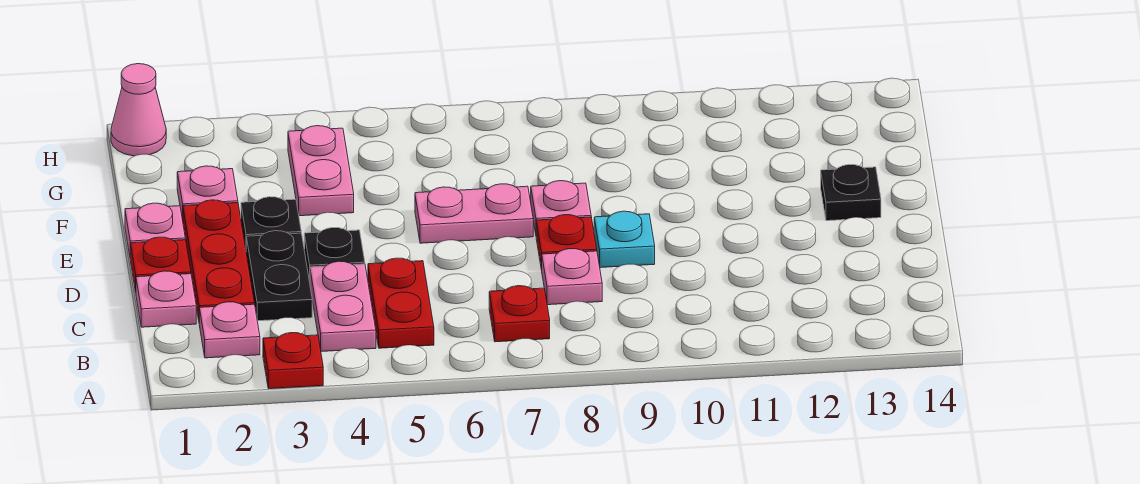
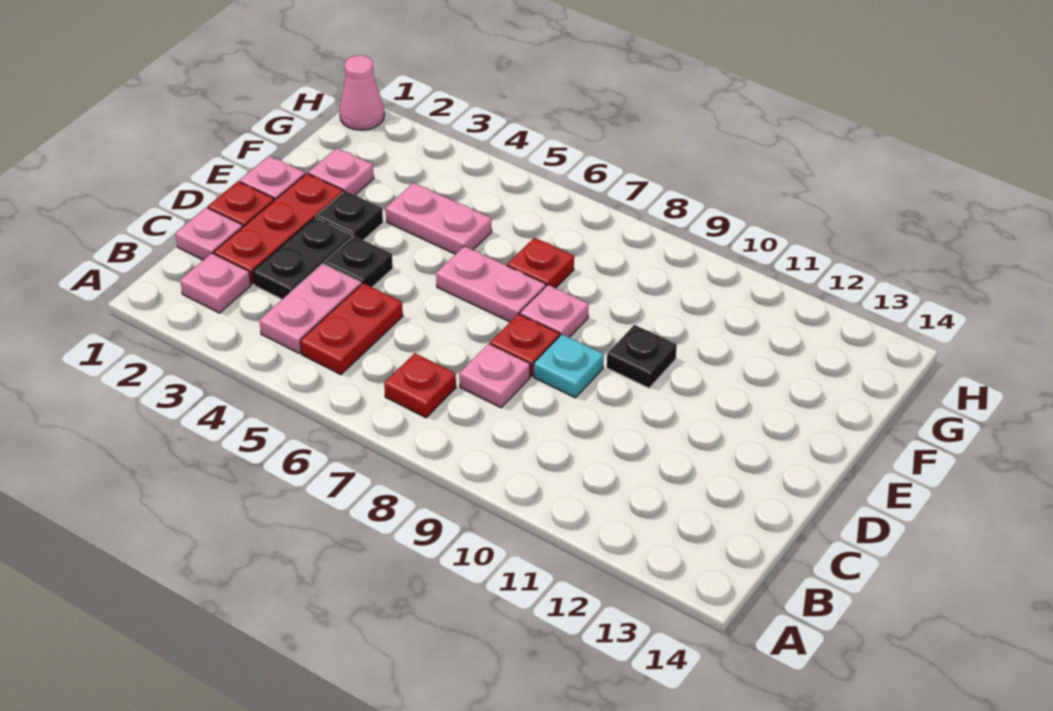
red 1x1 plate [263,333,323,389] -> red 1x1 plate moved to [507,238,574,288]
black 1x1 plate [821,165,881,221] -> black 1x1 plate moved to [607,325,677,388]
pink 1x2 plate [288,126,354,216] -> pink 1x2 plate turned to [386,183,492,254]

